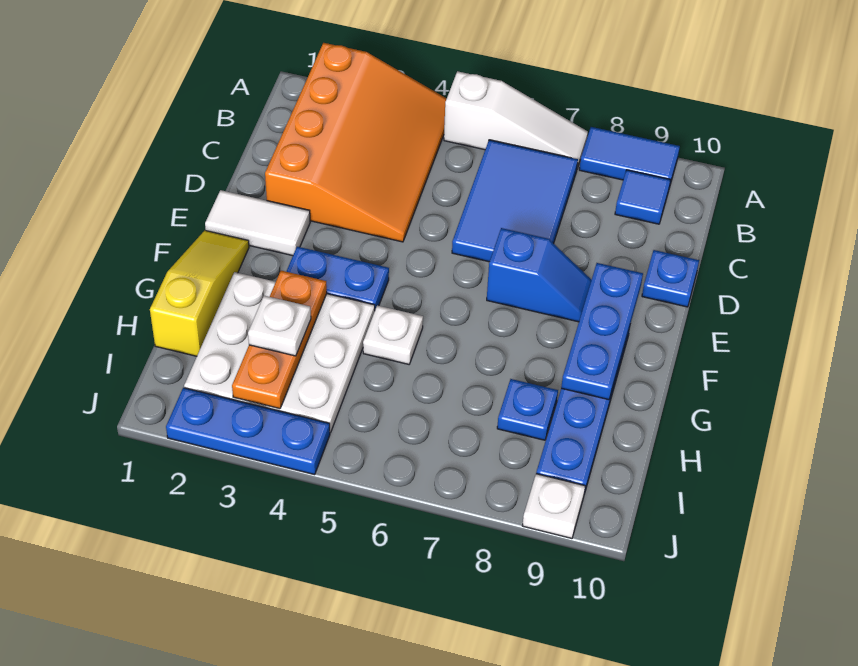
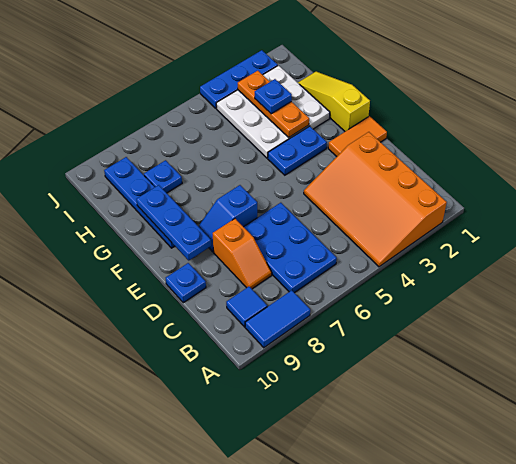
white 1x3 slope [444,71,588,168] -> none
blue 2x3 tile [452,140,578,262] -> blue 2x3 plate [244,203,337,293]
none -> orange 1x2 slope [213,219,272,289]
white 1x2 tile [205,190,310,256] -> orange 1x2 tile [328,116,387,157]
yellow 1x3 slope [150,230,249,356] -> yellow 1x3 slope turned to [298,72,370,131]
white 1x1 plate [363,306,423,364] -> none
white 1x1 plate [248,296,311,356] -> blue 1x1 plate [255,79,292,114]
white 1x1 plate [522,474,585,538] -> none

